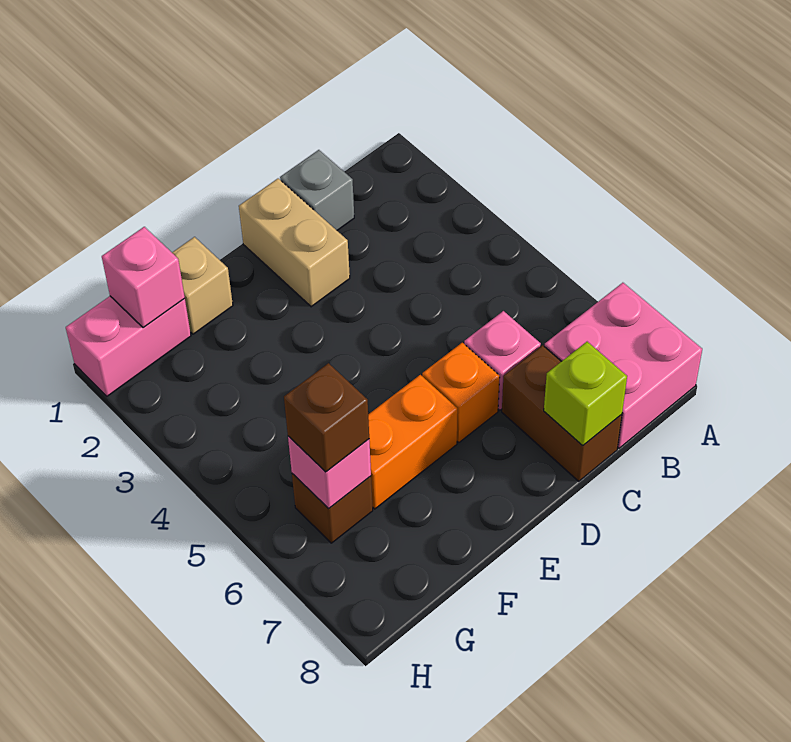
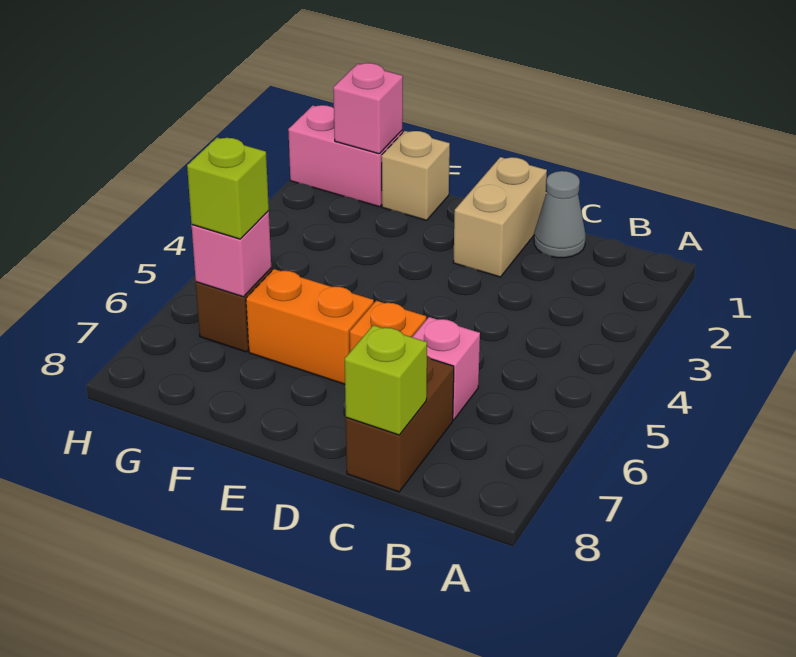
pink 2x2 brick [544,283,702,448] -> none
grey 1x1 brick [280,150,354,230] -> grey 1x1 cone [534,171,586,258]
brown 1x1 brick [284,363,369,472] -> lime 1x1 brick [187,138,269,239]

